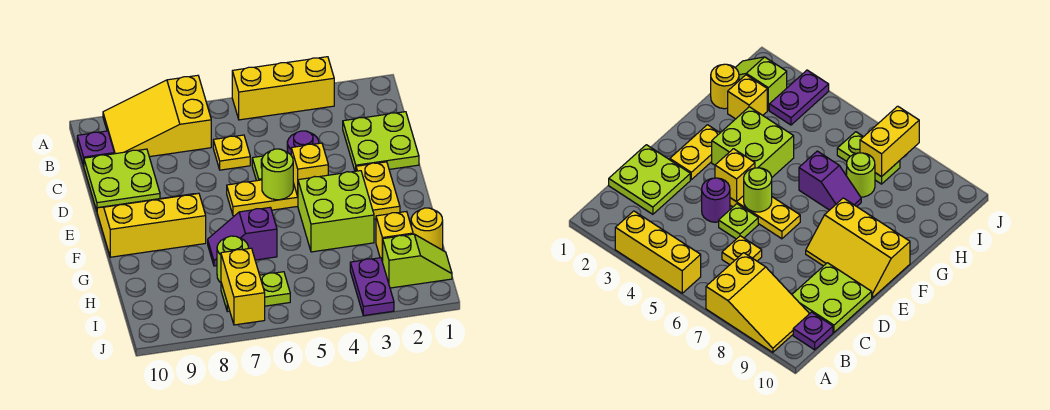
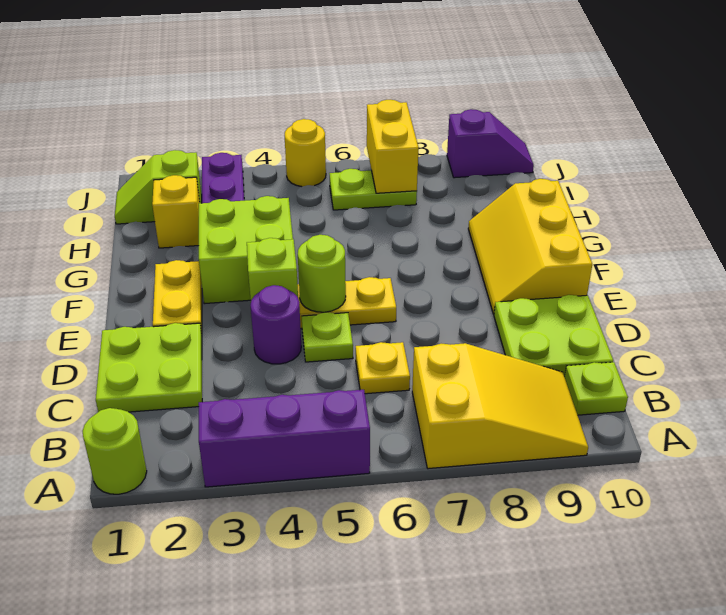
yellow 1x3 brick [232,57,334,120] -> purple 1x3 brick [199,390,370,487]
purple 1x1 plate [77,131,114,166] -> lime 1x1 plate [564,362,628,415]
yellow 1x1 brick [291,143,328,196] -> lime 1x1 brick [247,238,298,300]
yellow 2x3 slope [97,193,206,257] -> yellow 2x3 slope turned to [468,179,592,314]
purple 1x2 slope [208,207,277,266] -> purple 1x2 slope moved to [447,109,534,178]
yellow 1x1 round brick [411,208,443,250] -> yellow 1x1 round brick moved to [285,119,326,187]
lime 1x1 round brick [217,236,248,282] -> lime 1x1 round brick moved to [83,408,147,494]

